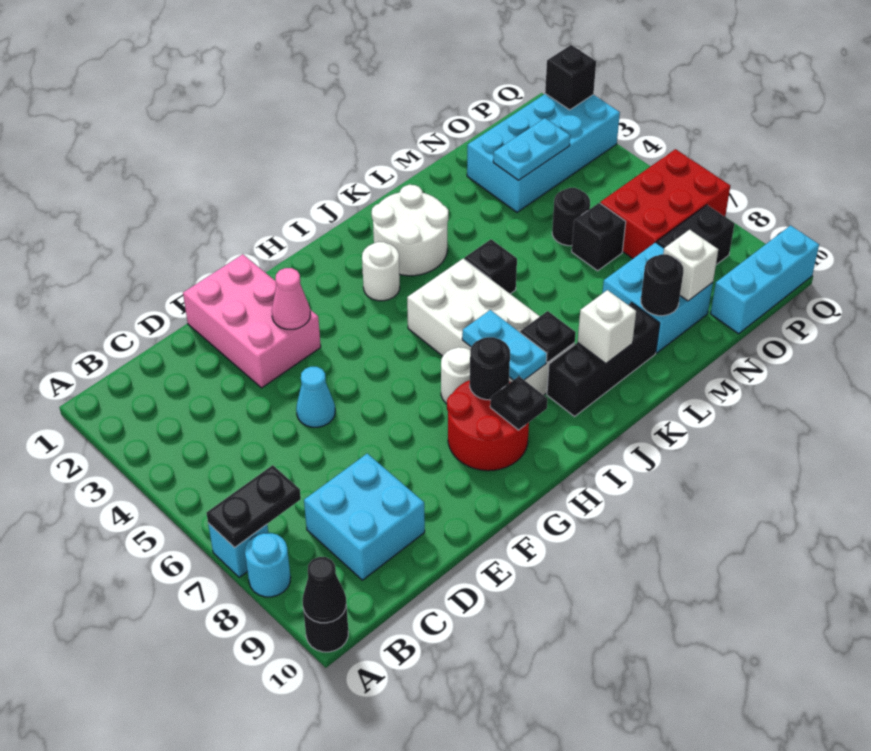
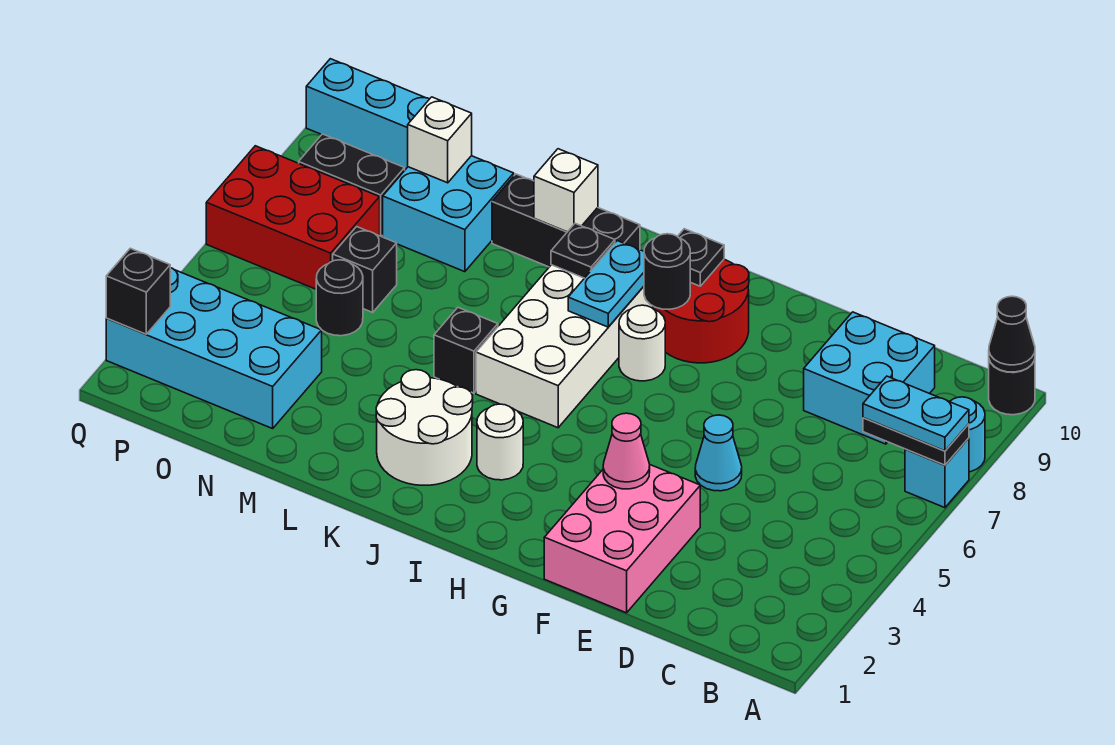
black 1x1 round brick [641,254,683,316] -> none
cyan 1x2 plate [493,118,570,180] -> cyan 1x2 plate moved to [863,376,969,451]

